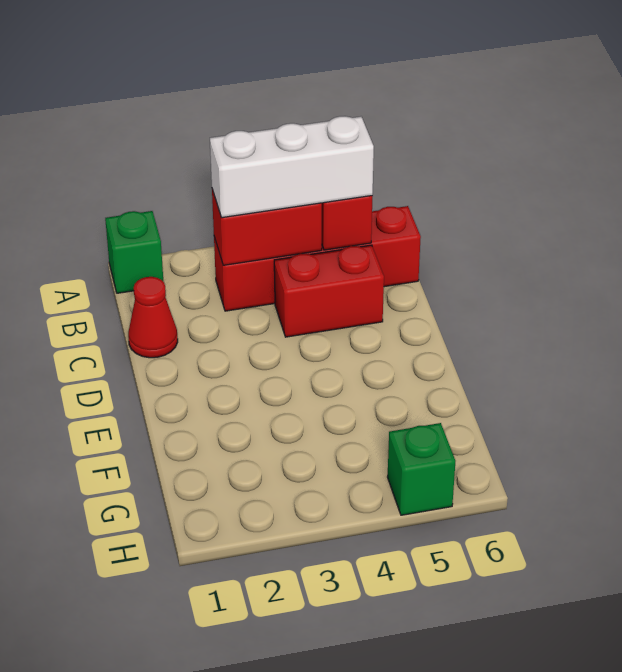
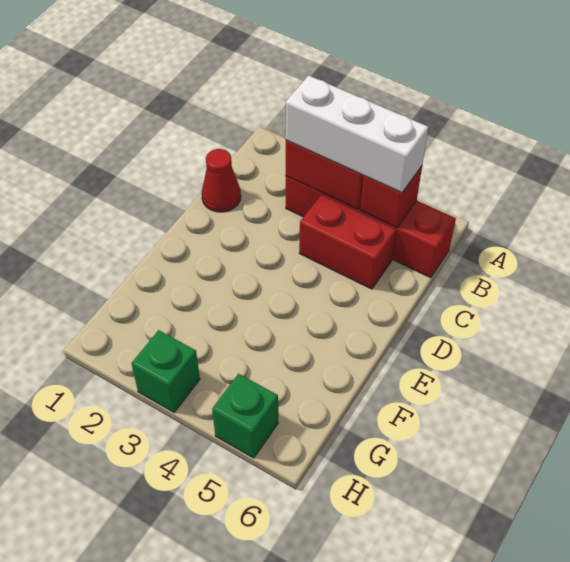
green 1x1 brick [105,211,163,293] -> green 1x1 brick moved to [131,330,200,412]

